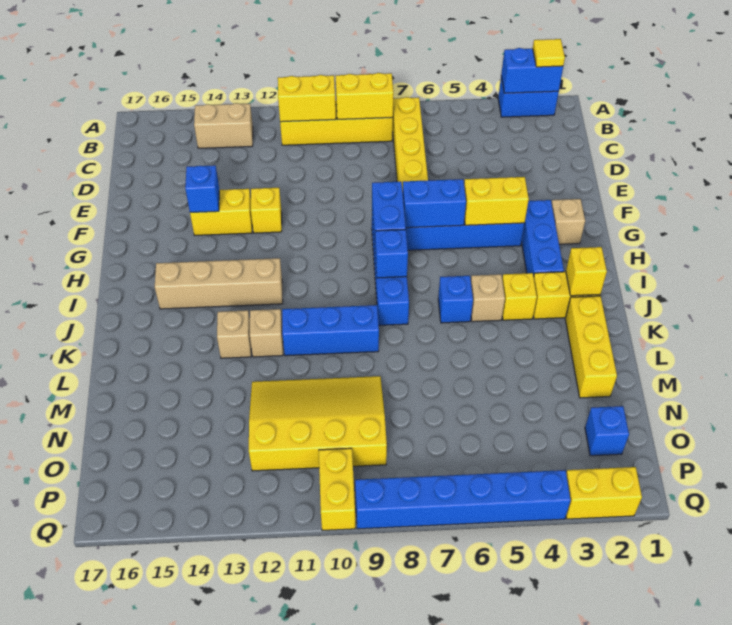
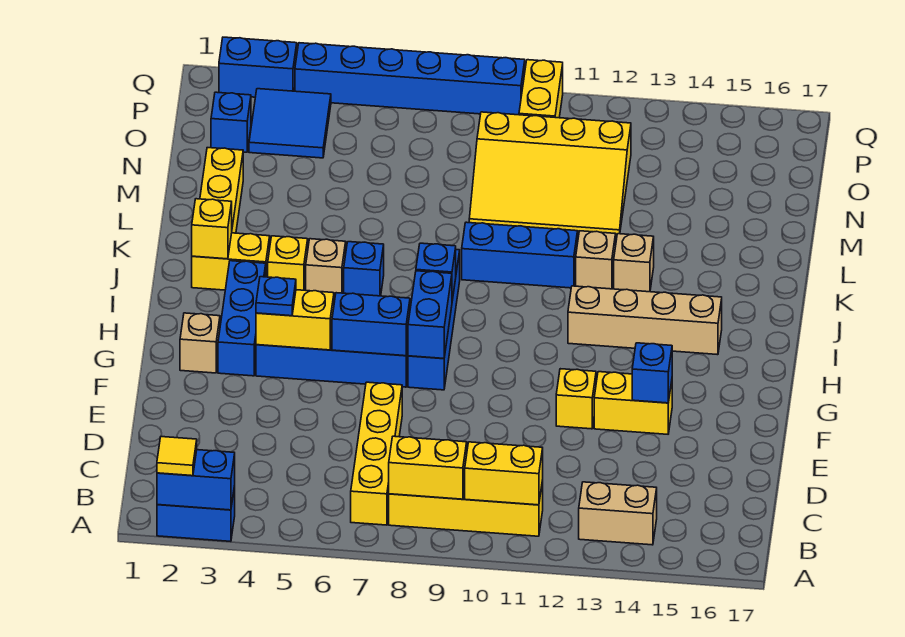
none -> blue 1x1 plate [256,277,296,316]
none -> blue 2x2 tile [249,89,331,158]
yellow 1x2 brick [566,467,642,519] -> blue 1x2 brick [219,37,297,97]

